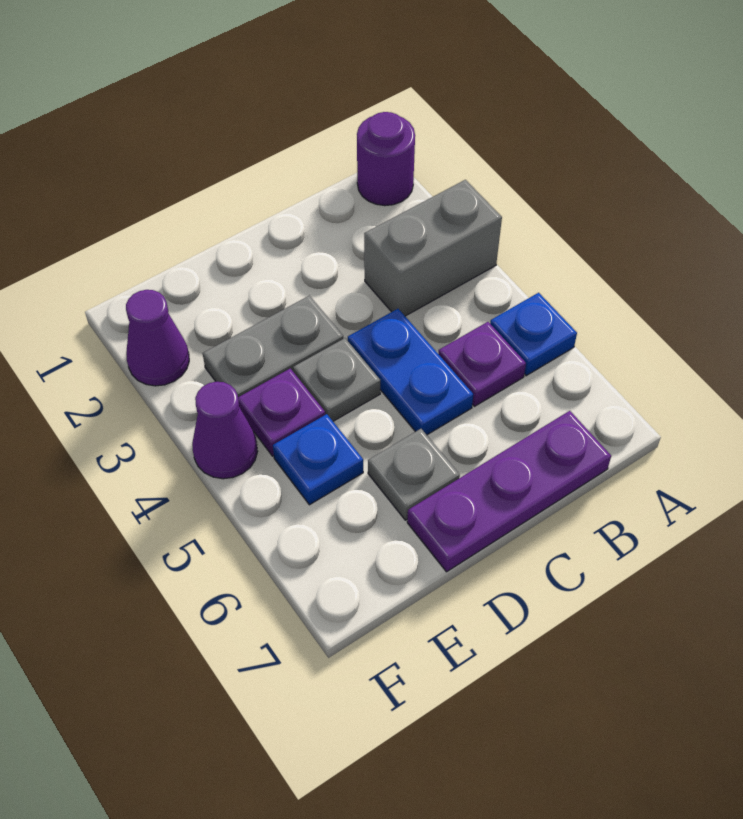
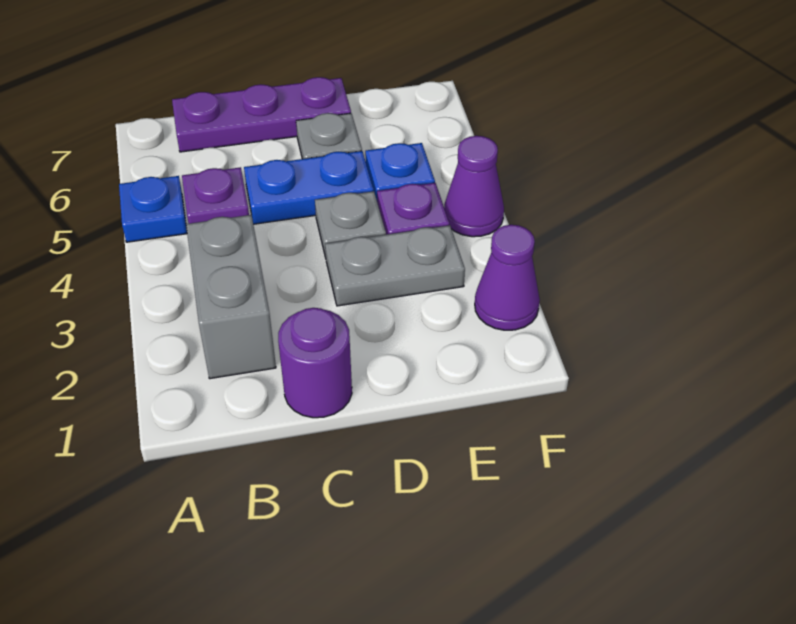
purple 1x1 round brick [357,112,415,206] -> purple 1x1 round brick moved to [278,308,352,418]
grey 1x2 brick [364,180,502,316] -> grey 1x2 brick turned to [186,215,276,379]
blue 1x2 plate [348,309,473,435] -> blue 1x2 plate turned to [244,151,374,224]

